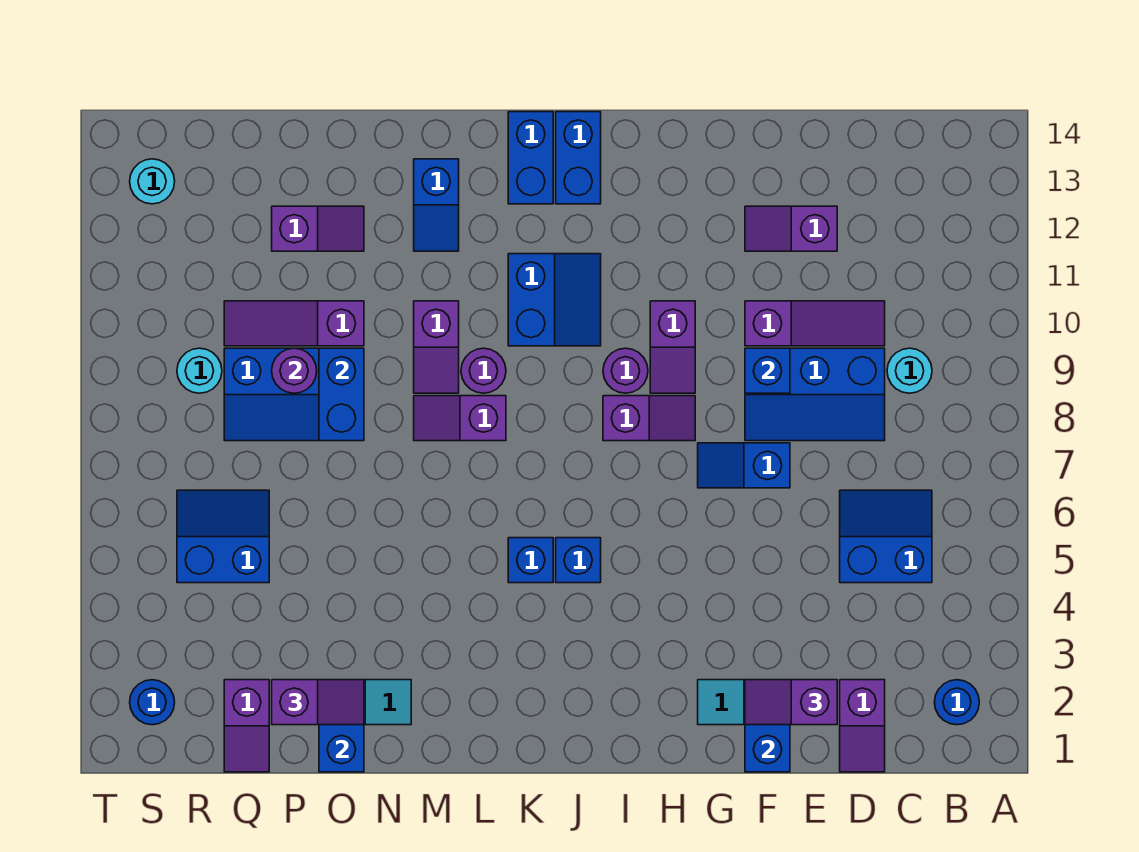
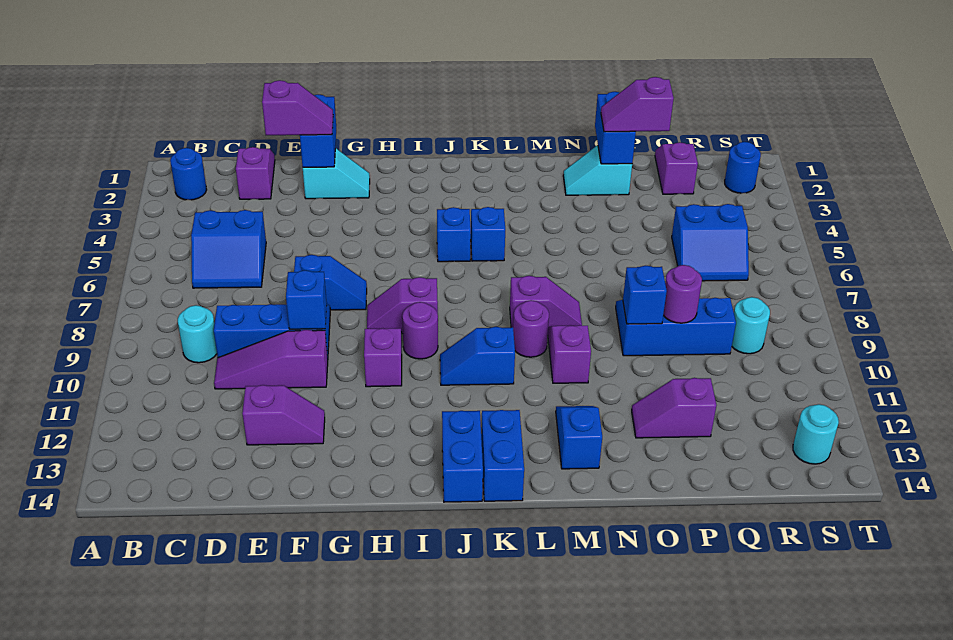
blue 2x2 slope [508,254,601,346] -> blue 1x2 slope [440,327,515,385]
blue 1x2 brick [319,348,364,441] -> blue 1x1 brick [623,266,667,324]
purple 1x3 slope [224,301,364,346] -> none

